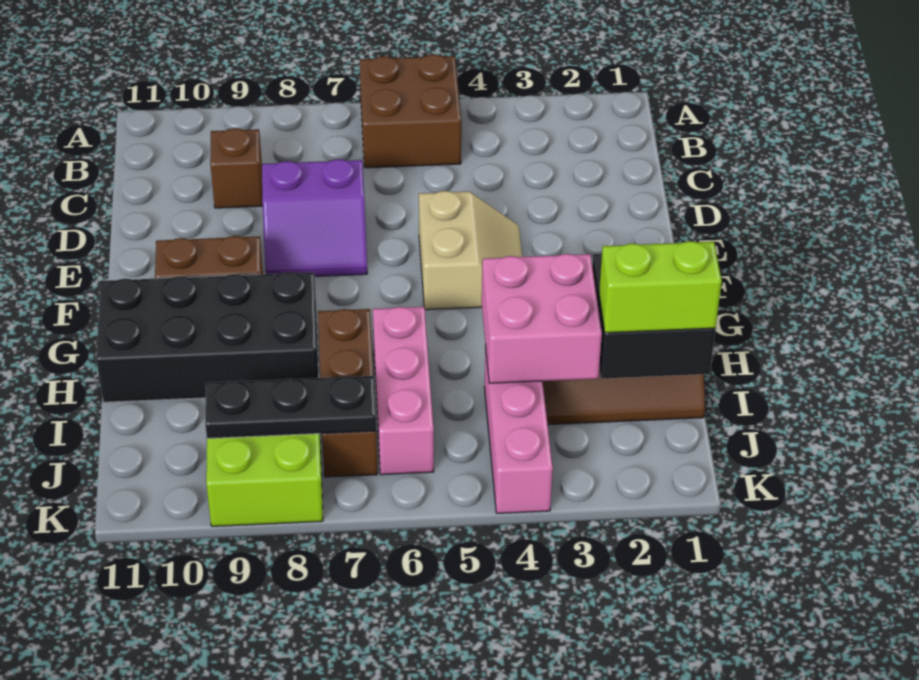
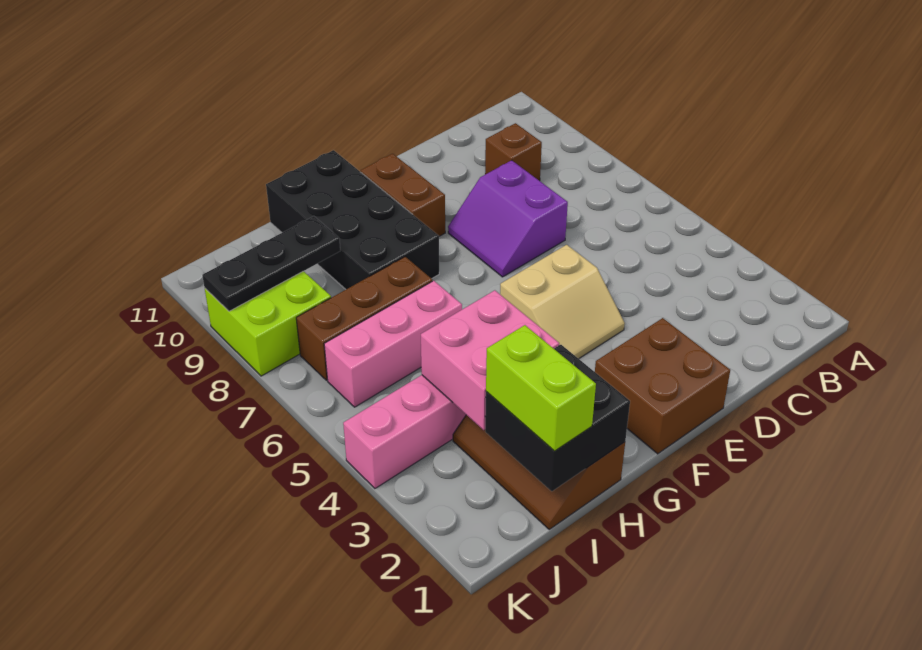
brown 2x2 brick [360,55,461,168] -> brown 2x2 brick moved to [595,318,730,454]
black 1x3 plate [205,376,376,438] -> black 1x3 plate turned to [202,216,340,311]

